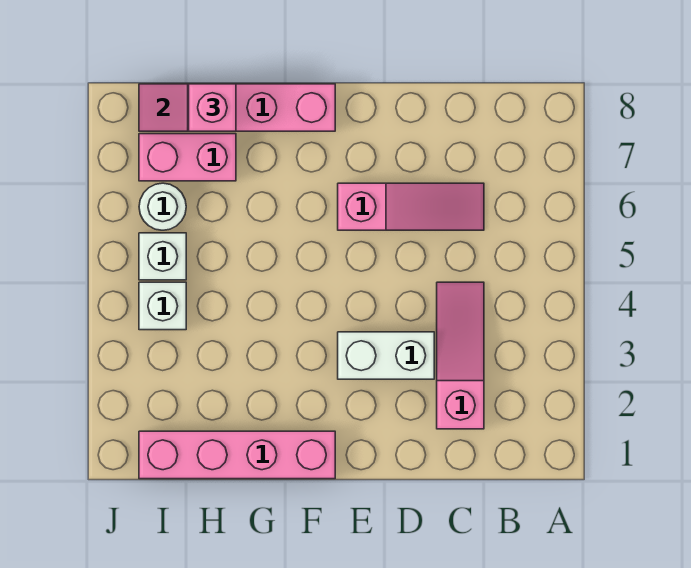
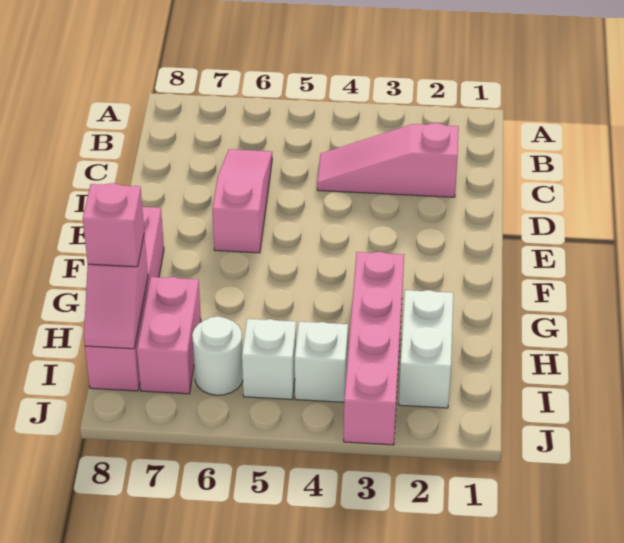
white 1x2 brick [338,332,434,379] -> white 1x2 brick moved to [399,290,453,408]
pink 1x4 brick [139,431,335,479] -> pink 1x4 brick moved to [344,252,404,445]

